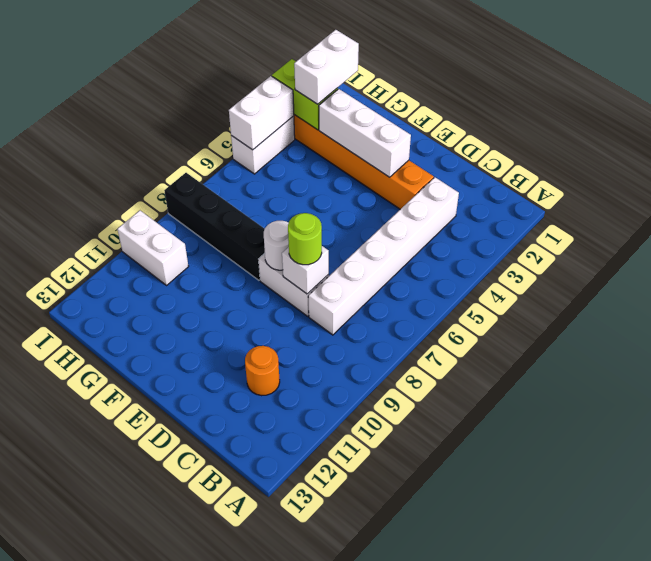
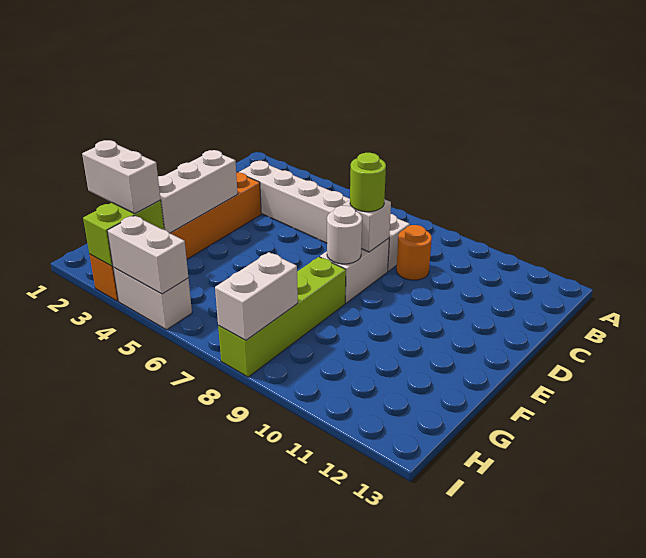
orange 1x1 round brick [245,346,280,396] -> orange 1x1 round brick moved to [396,225,432,280]
black 1x4 brick [164,173,265,280] -> lime 1x4 brick [218,257,346,377]
white 1x2 brick [117,210,189,285] -> white 1x2 brick moved to [215,252,298,341]

